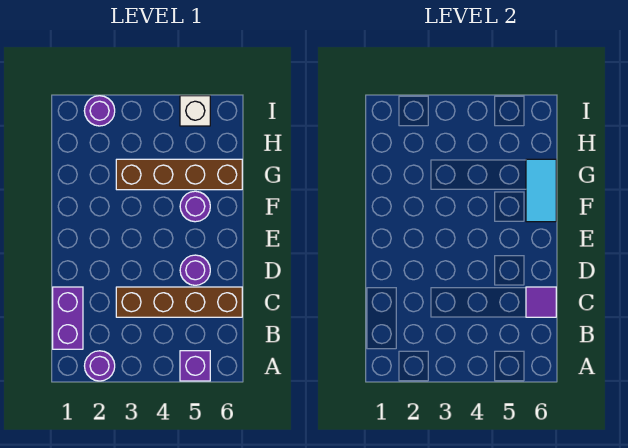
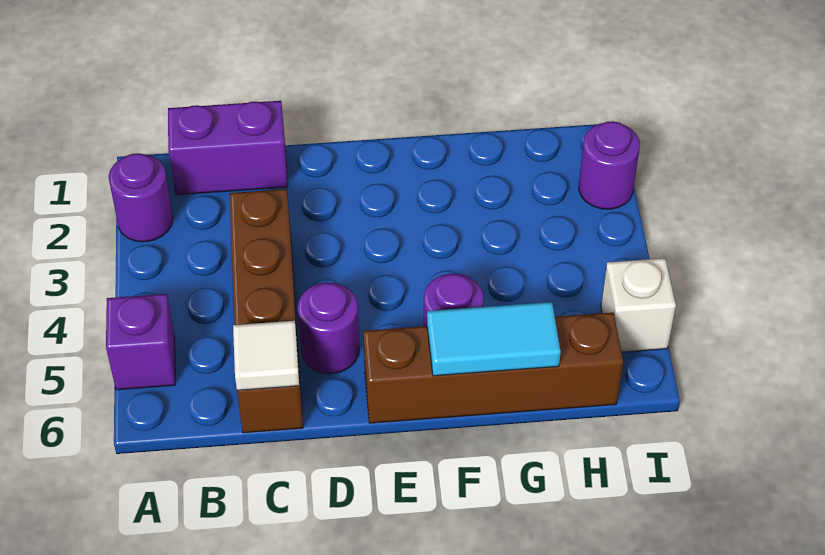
purple 1x1 tile [526,287,556,317] -> white 1x1 tile [233,321,299,390]
brown 1x4 brick [116,159,242,190] -> brown 1x4 brick turned to [363,313,623,423]

